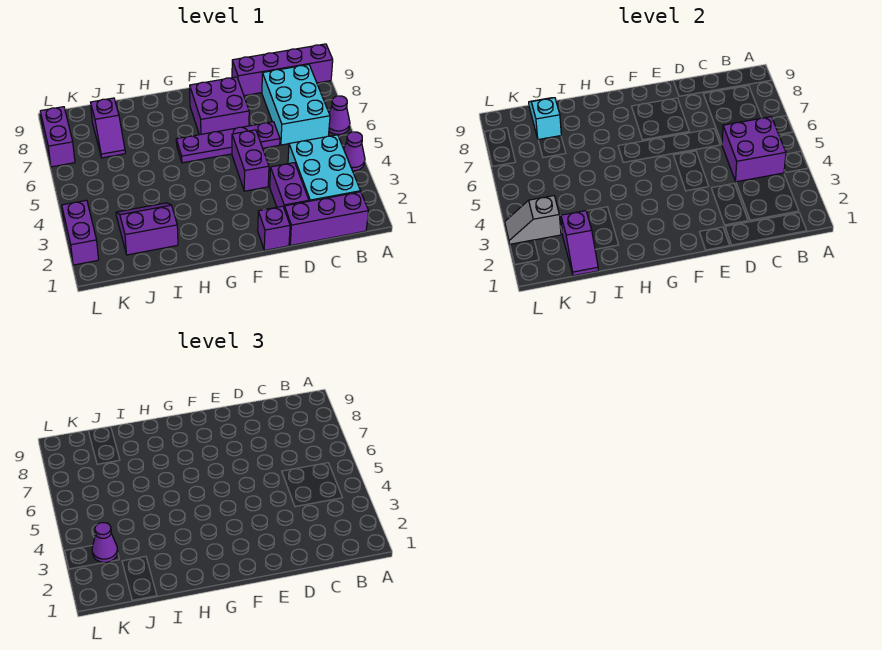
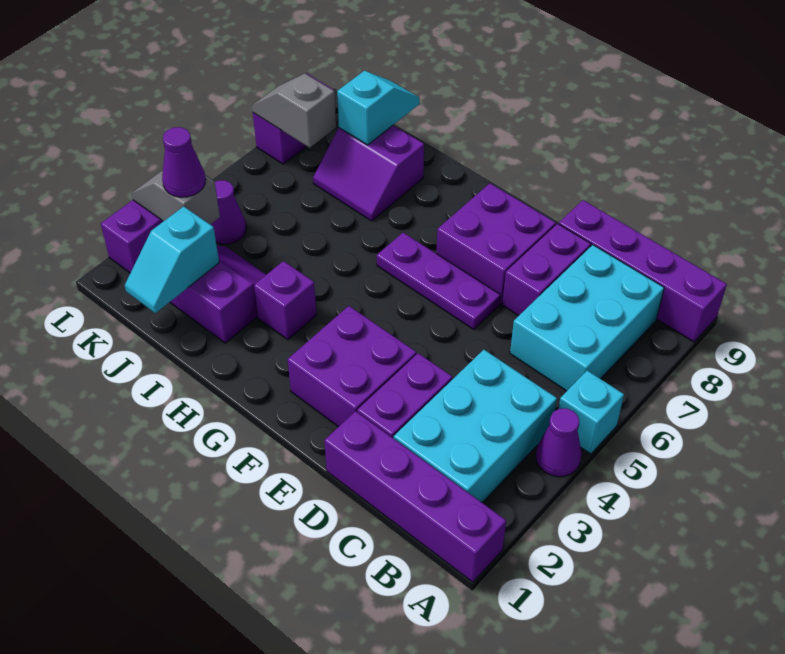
none -> cyan 1x1 brick [558,370,624,454]
purple 1x1 cone [329,96,350,135] -> purple 1x1 cone moved to [210,180,246,244]
purple 1x3 brick [284,192,368,246] -> purple 1x4 brick [324,411,506,582]
purple 2x2 brick [722,117,786,182] -> purple 2x2 brick moved to [288,306,416,427]
purple 1x4 plate [176,122,280,163] -> purple 1x3 plate [377,233,500,329]
purple 1x1 brick [258,206,290,251] -> purple 1x1 brick moved to [254,261,316,340]
purple 1x2 brick [232,130,269,191] -> purple 1x2 brick moved to [502,224,591,316]
purple 1x2 slope [561,211,598,276] -> cyan 1x2 slope [125,206,219,313]
purple 1x2 slope [91,98,125,158] -> purple 2x2 slope [313,125,424,221]
none -> grey 1x2 slope [252,73,336,148]

